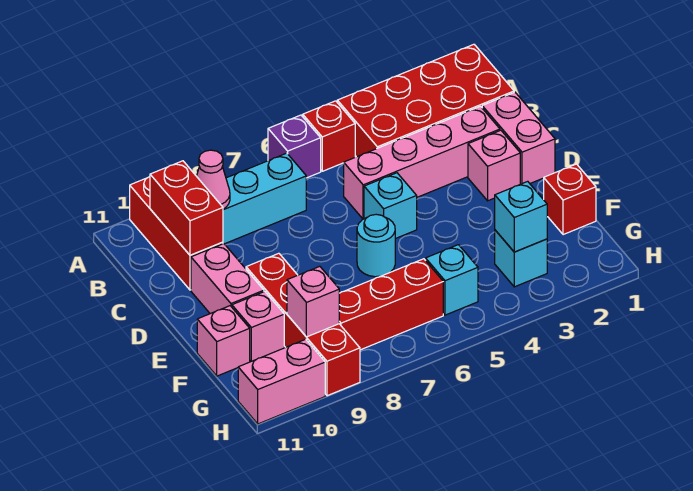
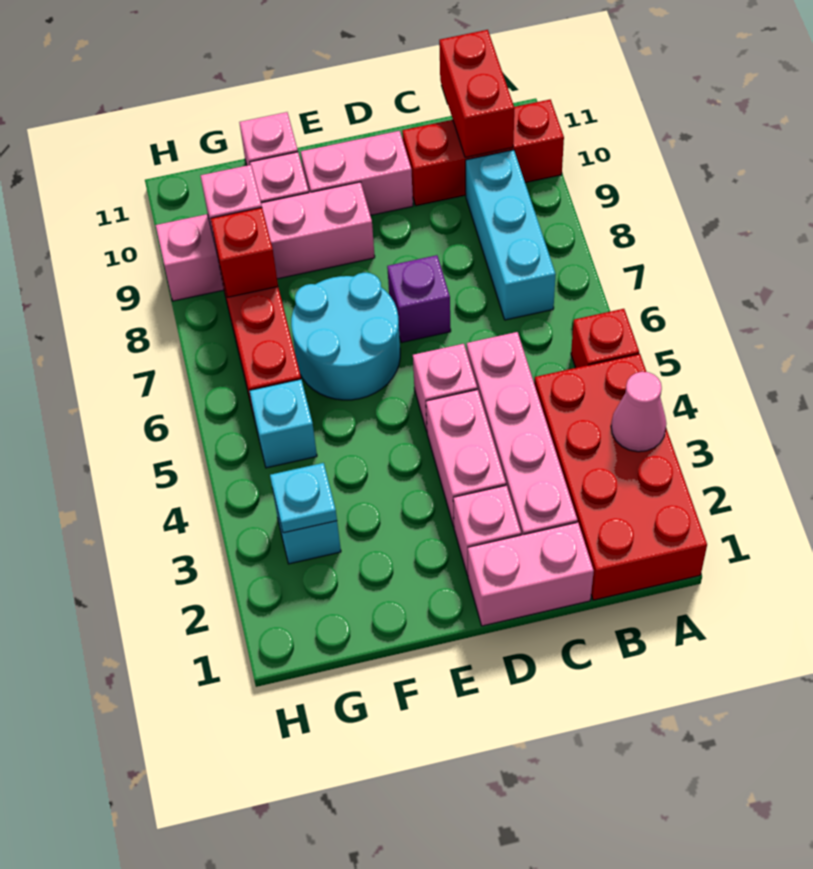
purple 1x1 brick [268,115,321,178] -> purple 1x1 brick moved to [387,255,451,342]
pink 1x1 cone [197,150,230,209] -> pink 1x1 cone moved to [611,372,666,452]
red 1x2 brick [150,161,223,255] -> red 1x2 brick turned to [439,30,514,158]
cyan 1x1 brick [364,173,417,239] -> pink 1x1 brick [413,344,477,431]
cyan 1x1 round brick [357,214,395,277] -> cyan 2x2 round brick [291,273,400,400]
red 1x4 brick [246,253,360,396] -> pink 1x4 brick [156,182,375,301]
red 1x1 brick [544,164,596,235] -> red 1x1 brick moved to [211,208,278,297]
cyan 1x1 brick [495,181,547,252] -> cyan 1x1 plate [270,463,337,533]
pink 1x2 brick [238,339,325,424] -> pink 1x2 brick moved to [426,390,506,526]

